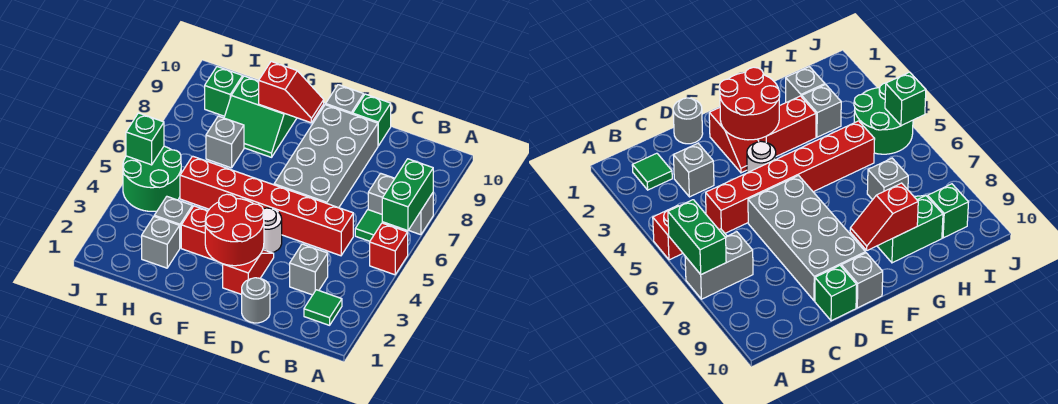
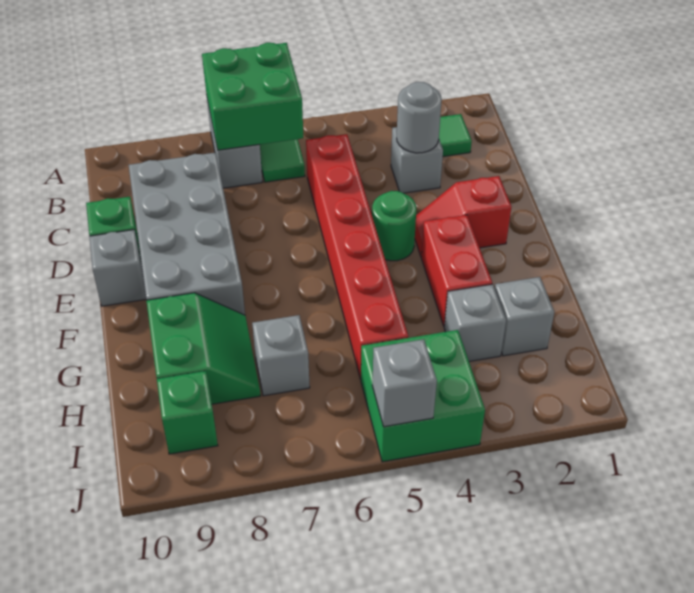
red 1x1 brick [370,223,408,275] -> none
green 1x2 brick [382,159,433,231] -> green 2x2 brick [202,43,303,150]
grey 1x1 round brick [242,278,270,323] -> grey 1x1 round brick moved to [397,82,442,153]
grey 2x4 brick [274,105,378,208] -> grey 2x4 brick turned to [129,153,245,315]
red 2x2 round brick [205,194,264,266] -> none
white 1x1 round brick [263,208,282,253] -> green 1x1 round brick [372,191,416,261]
red 1x2 slope [259,62,324,123] -> none
green 2x2 round brick [123,146,181,211] -> green 2x2 brick [361,330,485,462]
green 1x1 brick [126,113,164,165] -> grey 1x1 brick [372,339,437,427]

